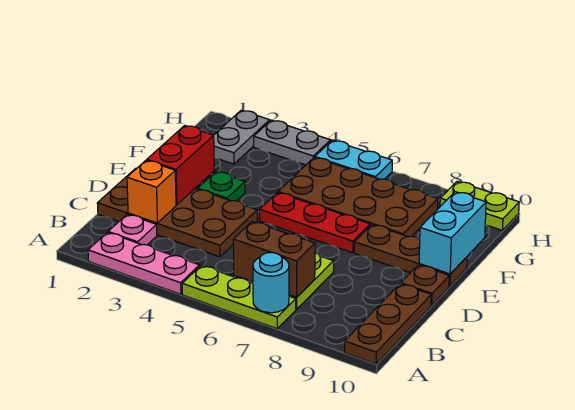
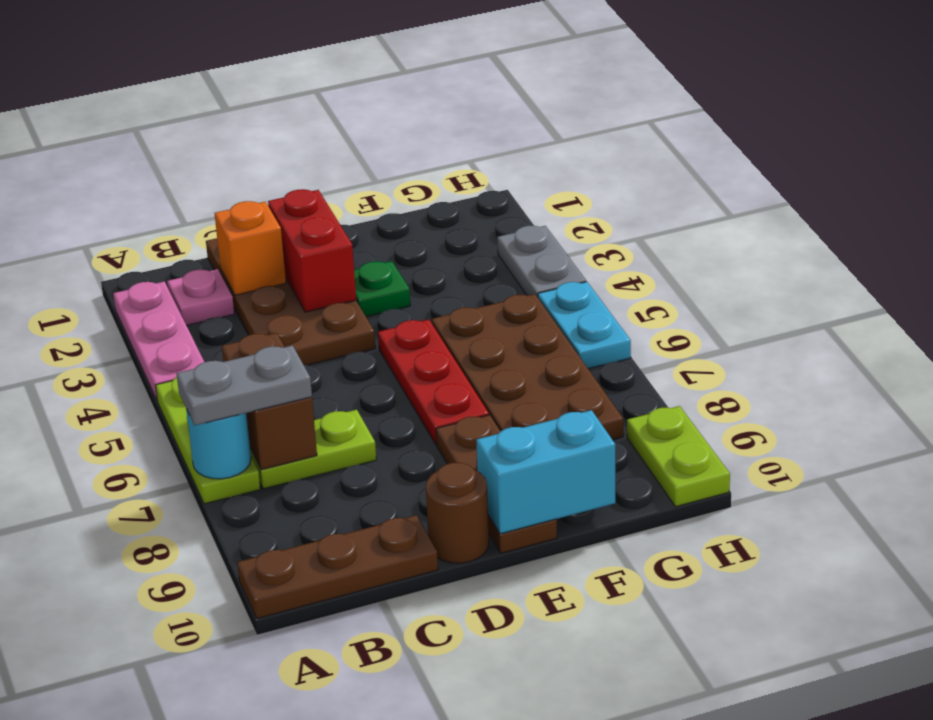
red 1x2 brick [147,125,214,205] -> red 1x2 brick turned to [268,189,356,312]
brown 1x1 plate [401,265,449,305] -> brown 1x1 round brick [426,462,489,563]
grey 1x2 plate [214,110,270,164] -> grey 1x2 plate moved to [176,346,312,425]

